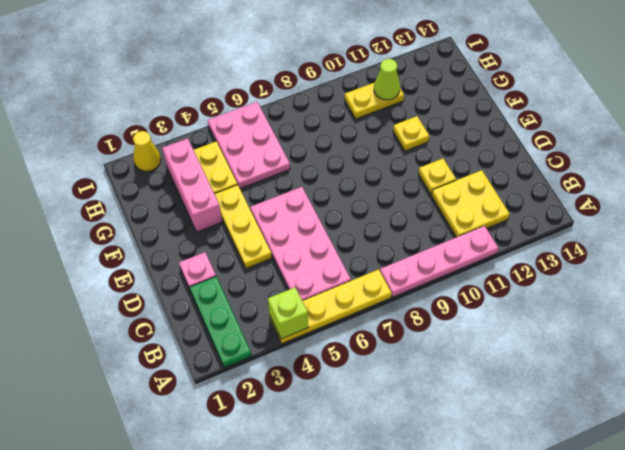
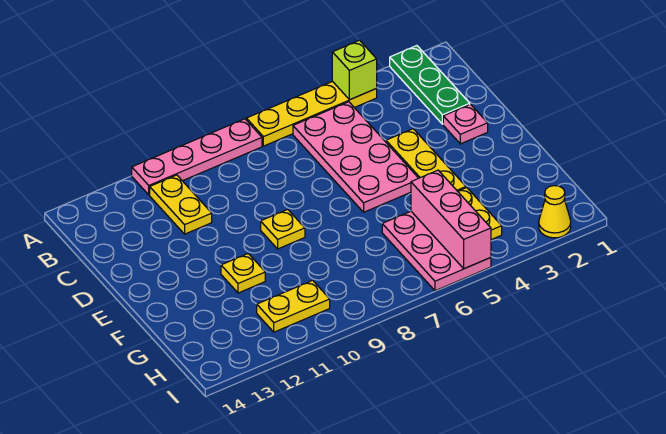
yellow 2x2 plate [432,170,510,237] -> yellow 1x2 plate [150,175,212,234]
yellow 1x1 plate [418,159,456,194] -> yellow 1x1 plate moved to [261,209,305,249]
pink 1x3 brick [162,138,222,232] -> pink 1x3 brick moved to [411,170,491,269]
lime 1x1 cone [374,59,400,100] -> none

